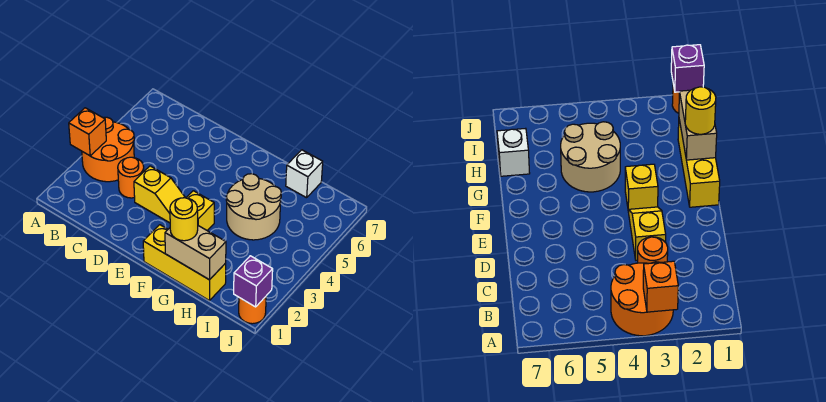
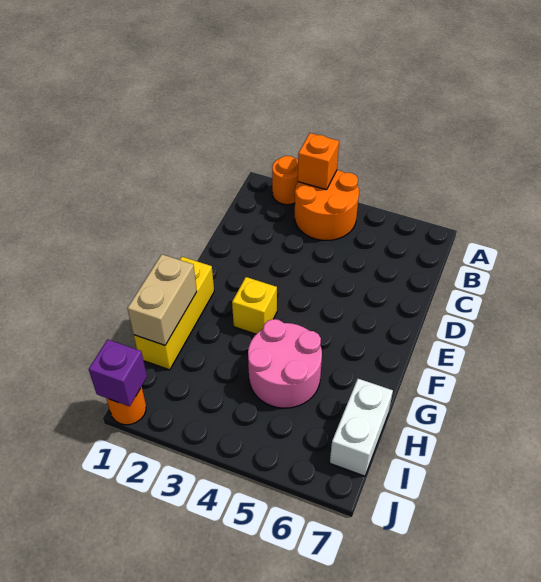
orange 1x1 round brick [118,157,144,198] -> orange 1x1 round brick moved to [272,156,298,205]
yellow 1x2 slope [134,166,185,223] -> none
yellow 1x1 round brick [170,198,198,241] -> none
tan 2x2 round brick [226,174,281,240] -> pink 2x2 round brick [248,319,322,408]
white 1x1 brick [286,150,323,198] -> white 1x2 brick [330,379,393,476]

